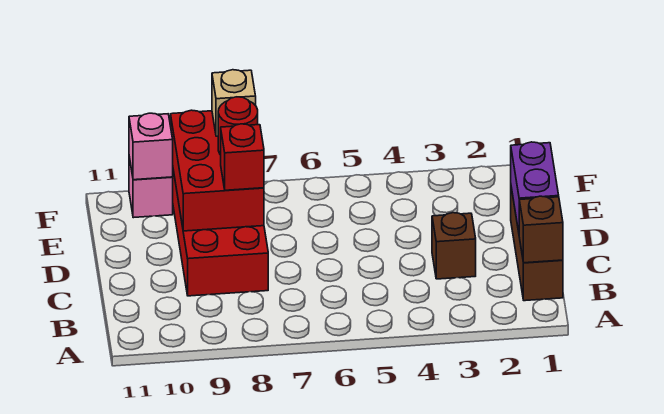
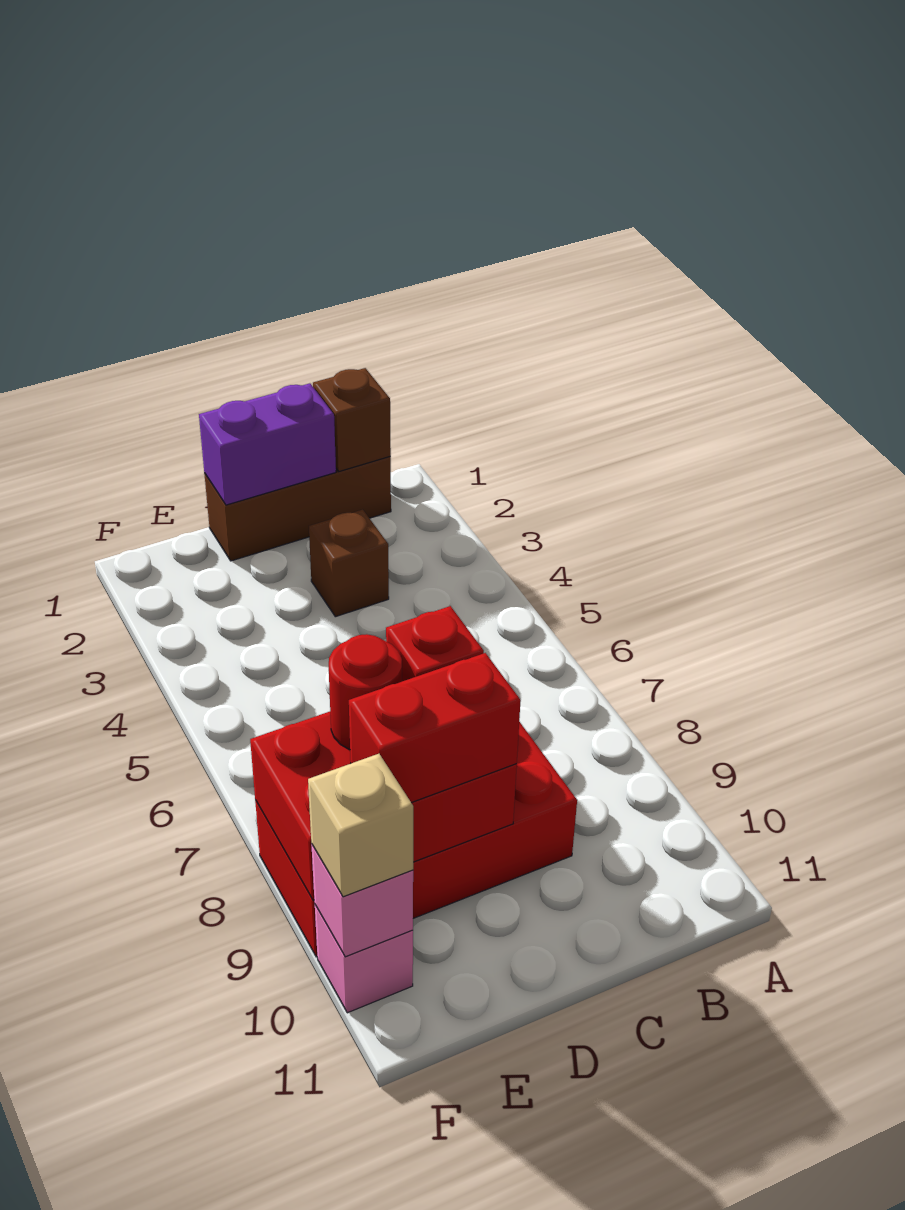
none -> red 1x2 brick [349,653,521,803]
tan 1x1 brick [212,70,256,136] -> tan 1x1 brick moved to [308,754,413,897]

